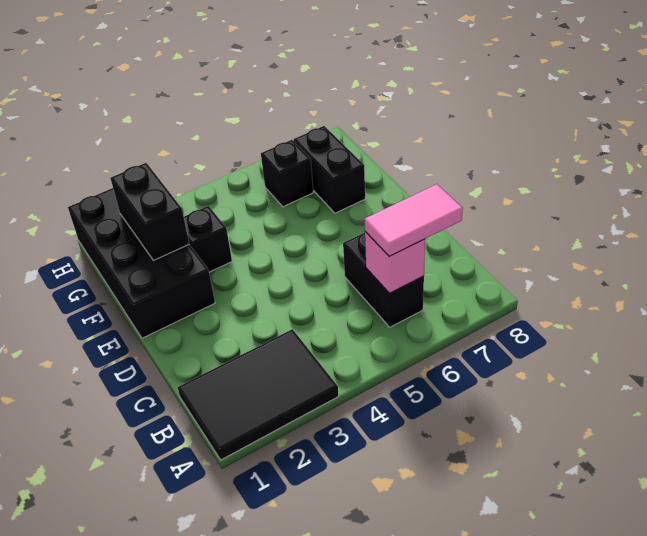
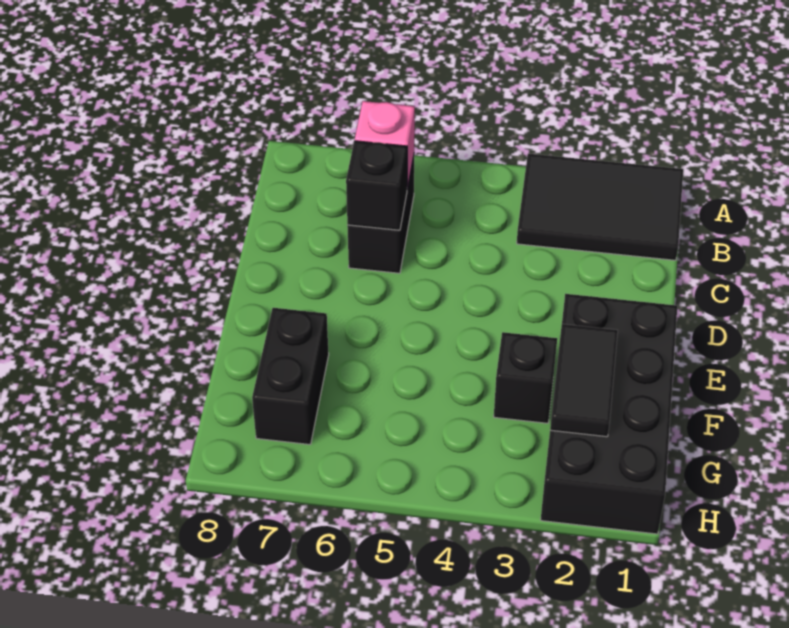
pink 1x2 tile [365,184,463,256] -> none
black 1x2 brick [111,163,189,260] -> black 1x2 tile [550,324,618,437]
black 1x1 brick [261,140,313,207] -> black 1x1 brick moved to [346,141,407,230]

